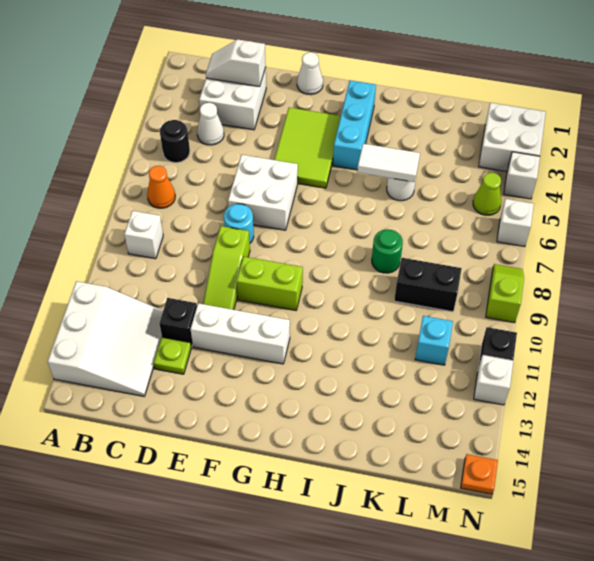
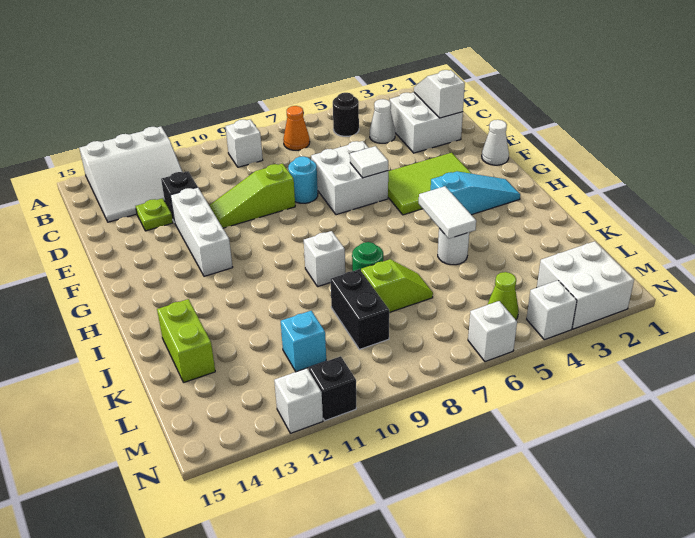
none -> white 1x1 tile [350,146,388,178]
lime 1x2 brick [237,257,303,310] -> lime 1x2 brick moved to [157,299,215,382]
cyan 1x3 brick [333,80,376,170] -> cyan 1x3 slope [431,171,520,215]
none -> white 1x1 brick [304,231,345,287]
lime 1x2 slope [486,264,524,323] -> lime 1x2 slope moved to [361,259,433,313]
orange 1x1 plate [461,454,498,494] -> none

